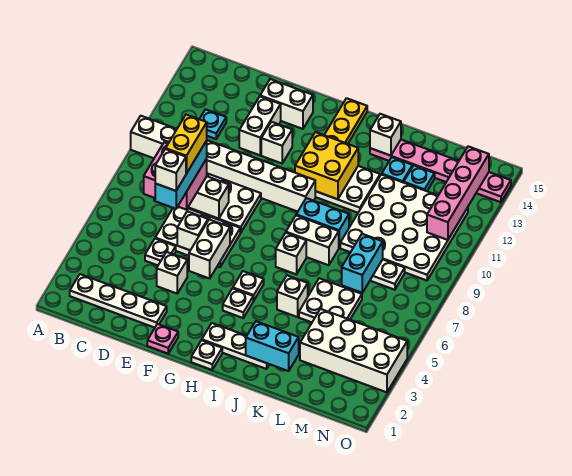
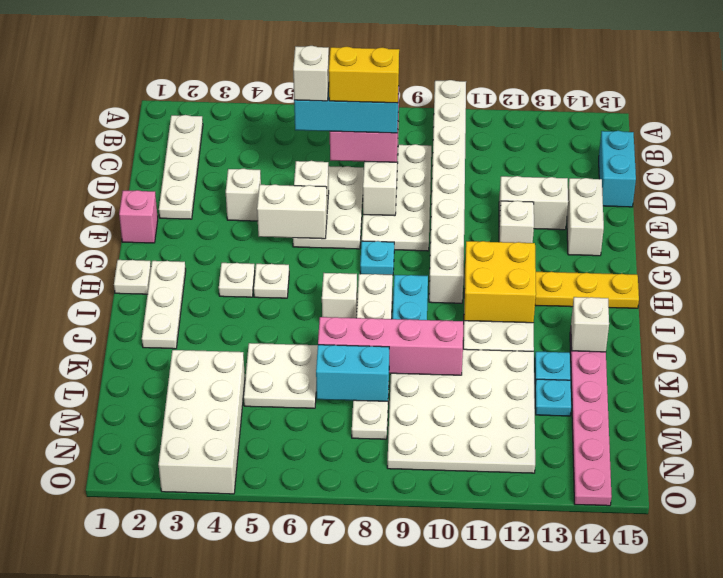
cyan 1x1 plate [200,109,226,139] -> cyan 1x1 plate moved to [360,241,394,275]
white 1x1 plate [145,239,176,265] -> none
pink 1x1 plate [147,324,178,354] -> pink 1x1 brick [119,190,158,243]
cyan 1x2 brick [246,321,299,371] -> cyan 1x2 brick moved to [599,131,636,207]
white 1x1 brick [277,275,308,317] -> none
pink 1x4 brick [427,146,489,240] -> pink 1x4 brick moved to [318,317,463,375]

